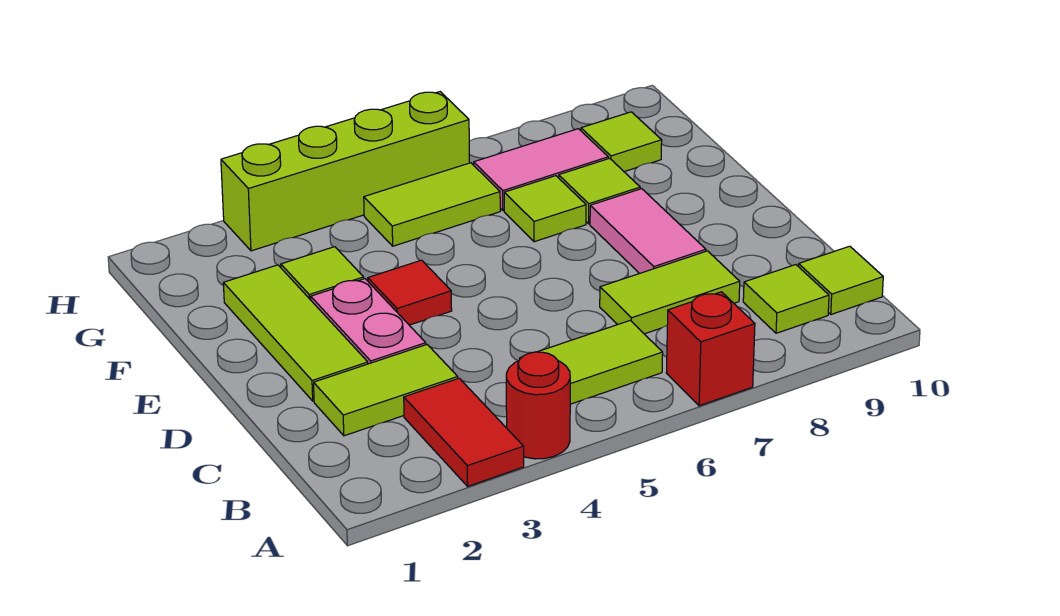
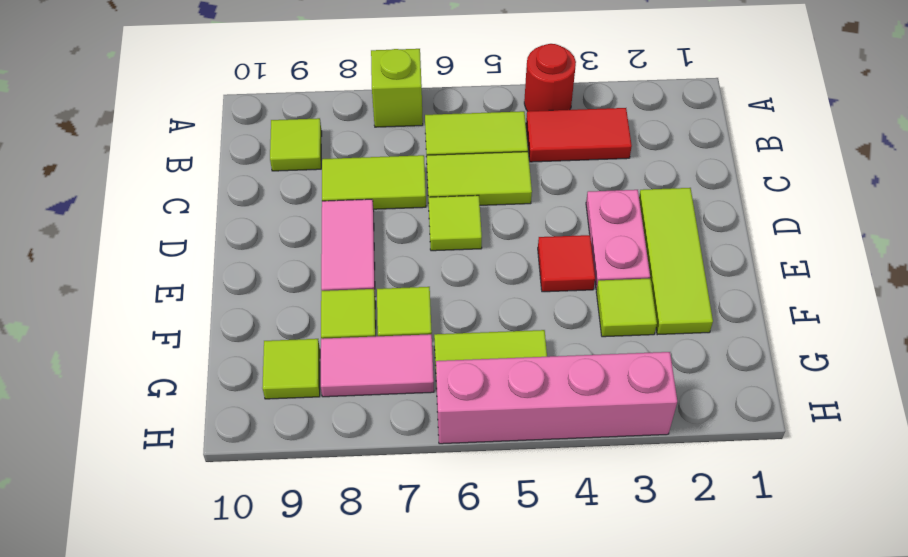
red 1x2 tile [404,378,524,486] -> red 1x2 tile turned to [526,108,632,162]
red 1x1 brick [666,292,755,406] -> lime 1x1 brick [371,49,423,127]
lime 1x1 tile [798,246,883,314] -> lime 1x1 tile moved to [428,195,482,251]
lime 1x2 tile [314,345,458,436] -> lime 1x2 tile moved to [427,152,532,205]
lime 1x4 brick [221,92,469,251] -> pink 1x4 brick [436,352,677,444]

